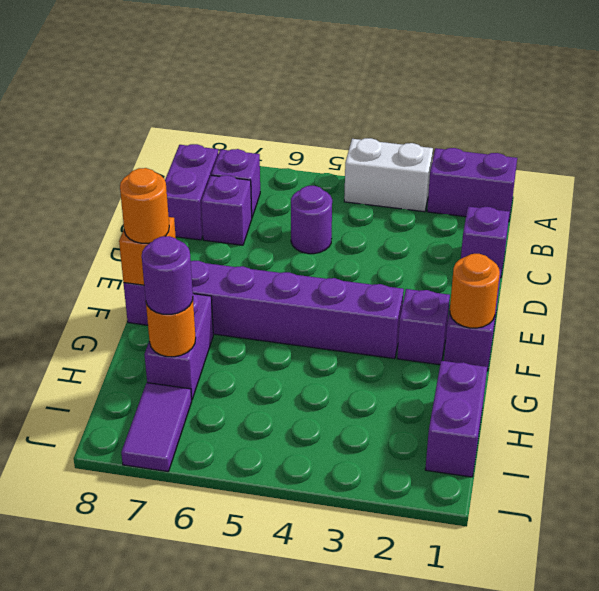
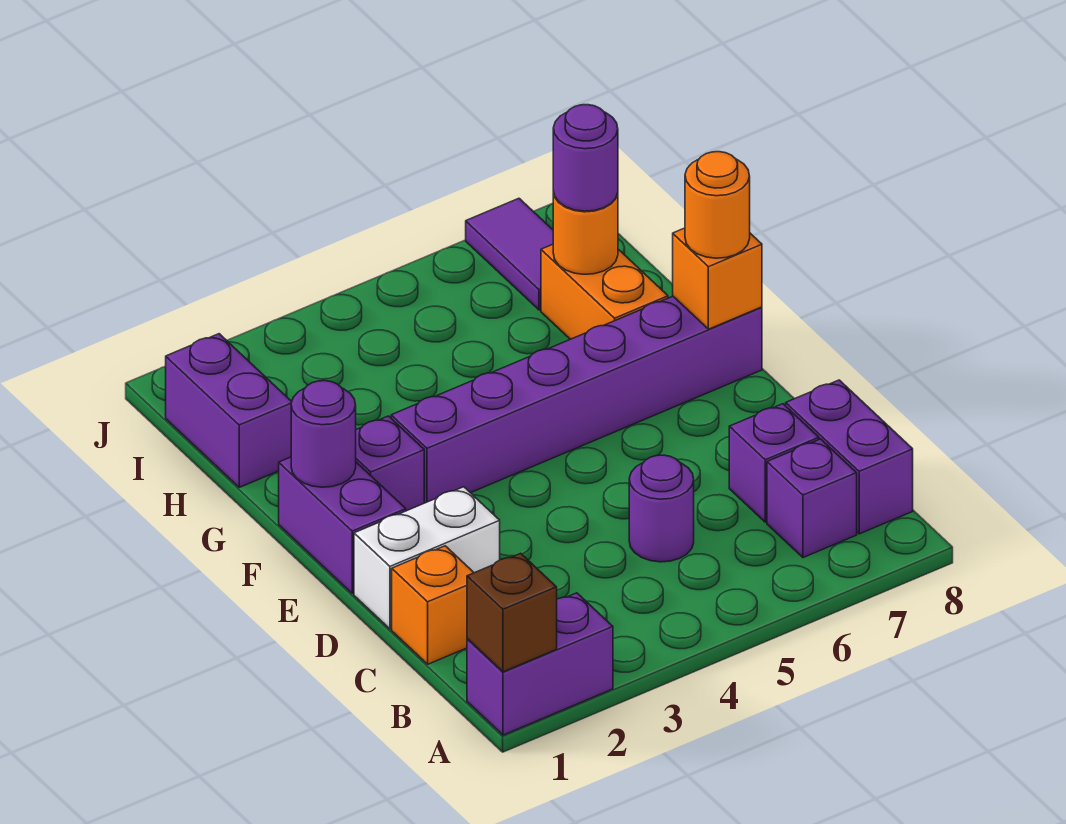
none -> brown 1x1 brick [467,553,557,672]
white 1x2 brick [344,138,433,212] -> white 1x2 brick moved to [354,487,500,629]
purple 1x1 brick [461,206,510,278] -> orange 1x1 brick [392,546,474,664]
orange 1x1 round brick [450,254,500,328] -> purple 1x1 round brick [291,381,356,487]
purple 1x2 brick [144,294,213,399] -> orange 1x2 brick [541,244,668,339]

